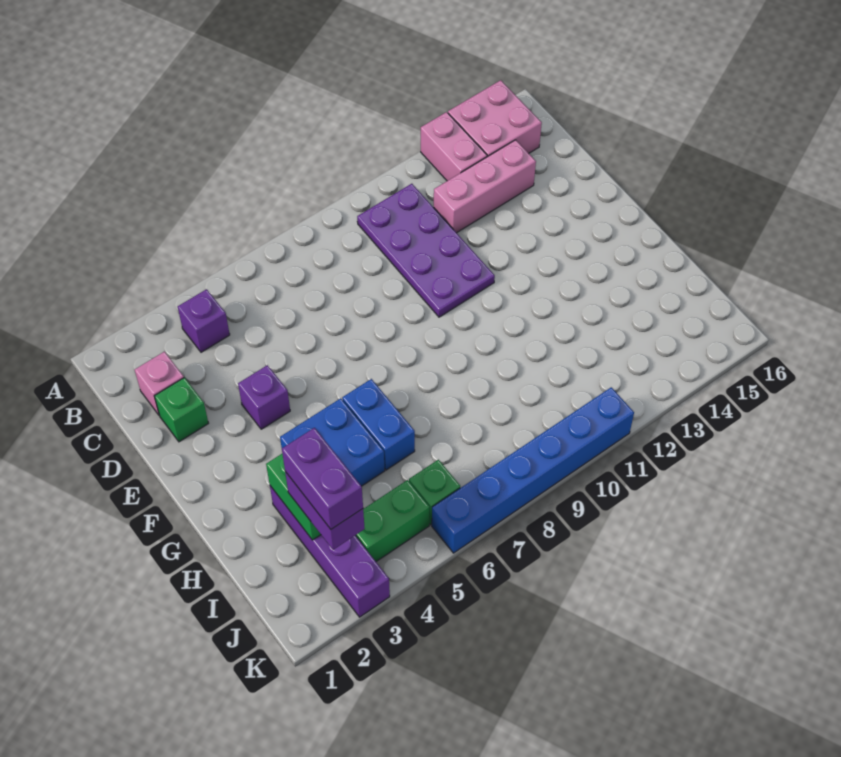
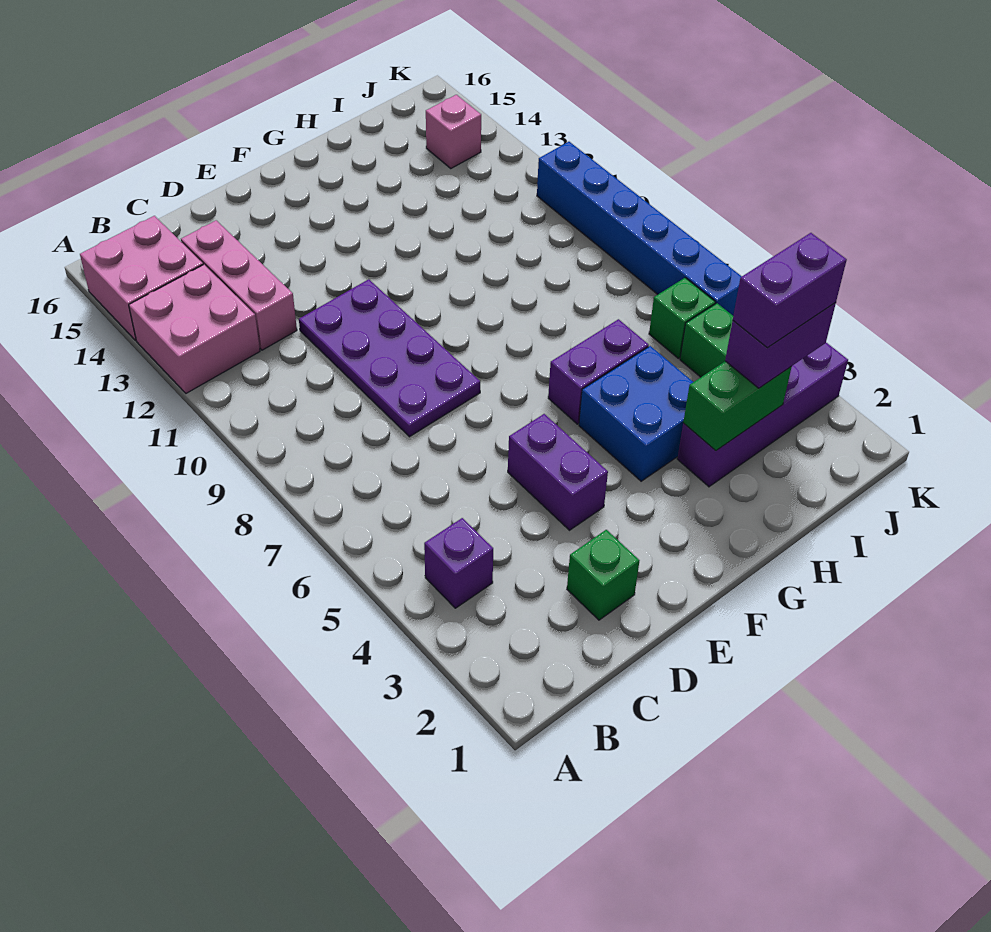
pink 1x2 brick [421,112,487,181] -> pink 2x2 brick [129,265,260,393]
purple 2x4 plate [357,184,495,317] -> purple 2x4 plate turned to [299,279,480,437]
pink 1x1 brick [135,352,184,416] -> pink 1x1 brick moved to [426,95,481,168]
purple 1x1 brick [238,365,290,429] -> purple 1x2 brick [508,414,608,530]
blue 1x2 brick [342,379,415,470] -> purple 1x2 brick [548,319,649,424]

